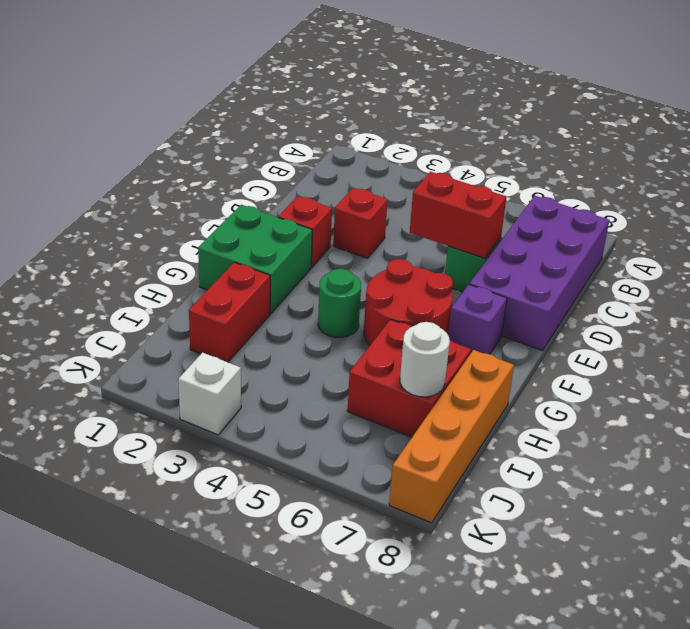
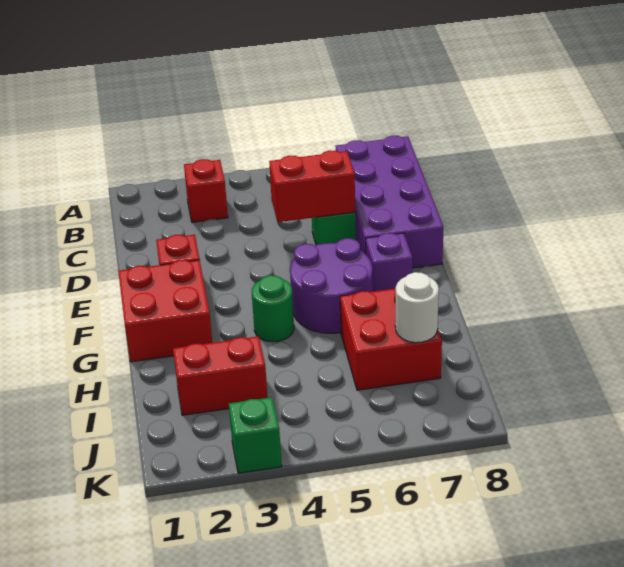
red 1x1 brick [333,188,388,258] -> red 1x1 brick moved to [184,159,228,222]
green 2x2 brick [198,205,312,314] -> red 2x2 brick [118,260,212,362]
red 2x2 round brick [364,259,453,346] -> purple 2x2 round brick [290,238,373,333]
red 1x2 brick [189,262,270,362] -> red 1x2 brick turned to [173,336,268,415]
orange 1x4 brick [389,350,514,523] -> none
white 1x1 brick [178,353,241,435] -> green 1x1 brick [229,397,282,473]

